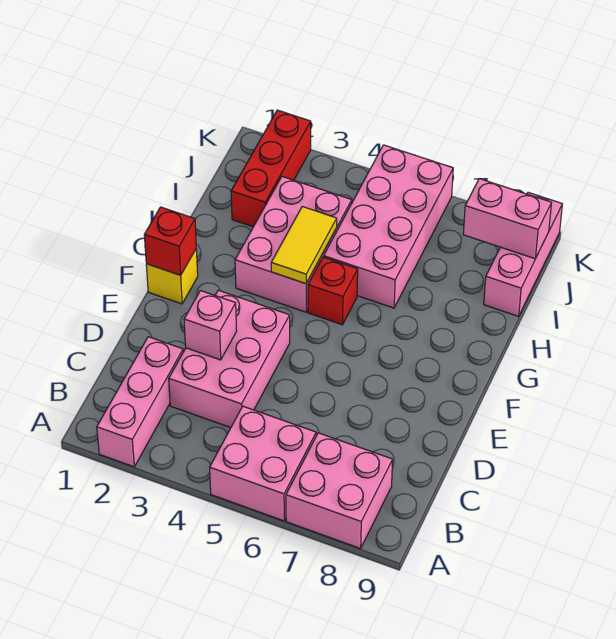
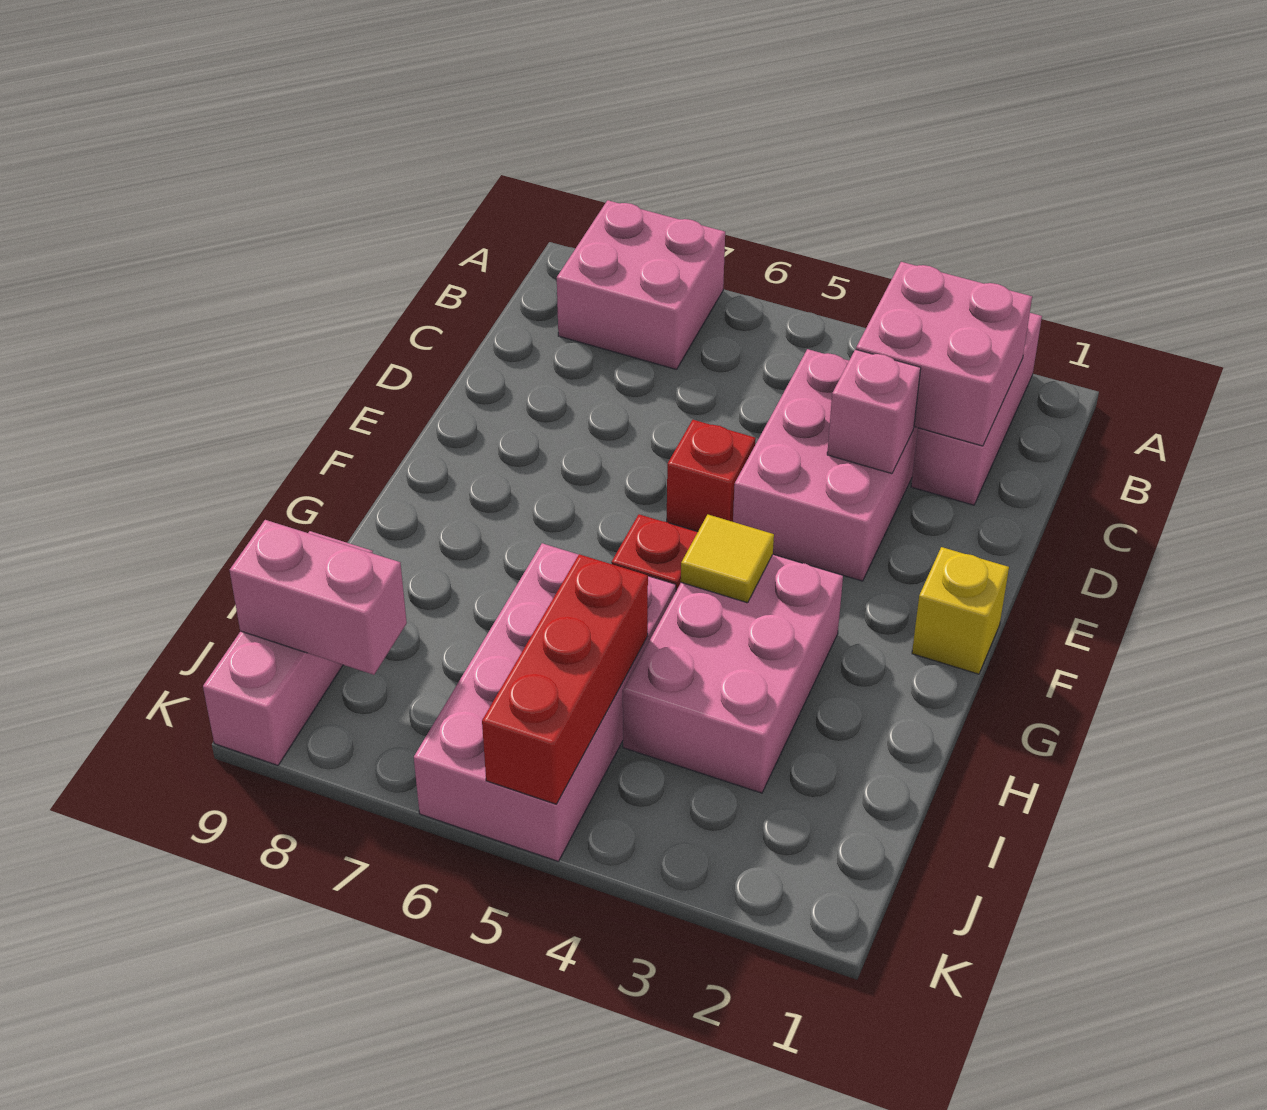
pink 2x2 brick [210,406,316,521] -> pink 2x2 brick moved to [856,262,1032,446]
red 1x1 brick [144,207,196,275] -> red 1x1 brick moved to [667,420,756,532]
yellow 1x2 tile [271,207,337,284] -> yellow 1x1 tile [681,515,774,603]
red 1x3 brick [231,110,311,227] -> red 1x3 brick moved to [482,554,648,804]

